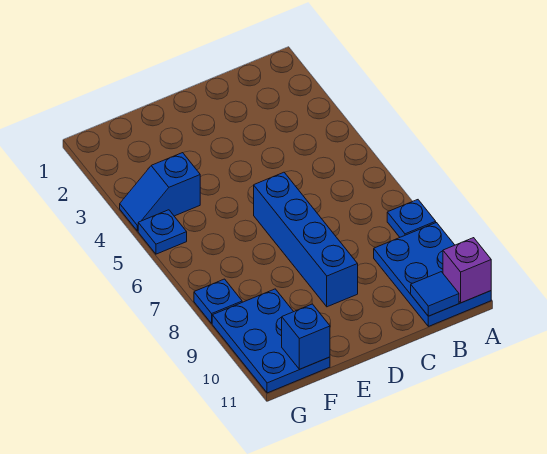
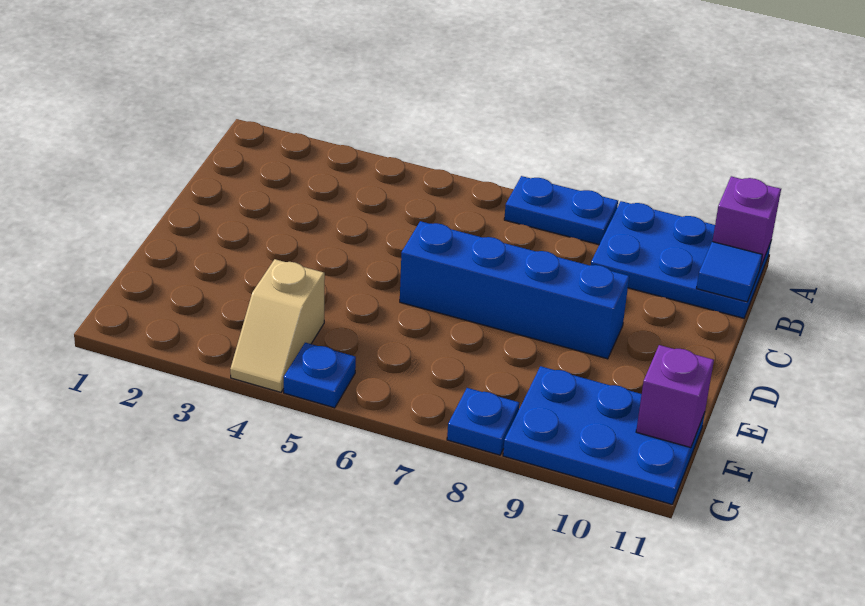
blue 1x1 plate [387,200,436,237] -> blue 1x2 plate [504,176,618,245]
blue 1x2 slope [120,153,200,231] -> tan 1x2 slope [230,259,325,392]
blue 1x1 brick [282,304,330,369] -> purple 1x1 brick [636,345,714,448]

